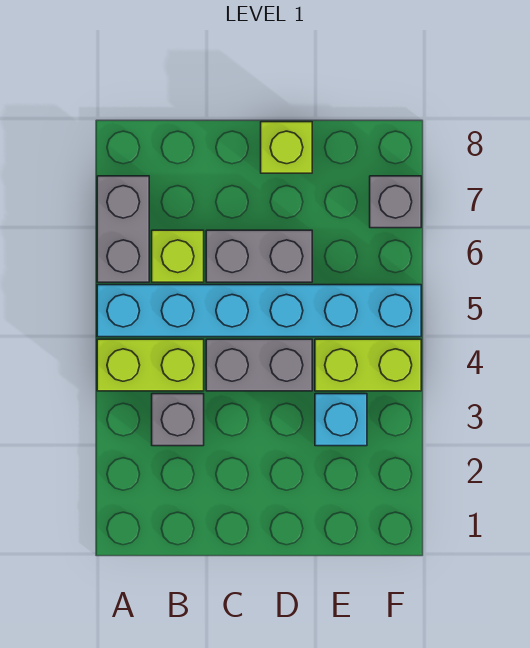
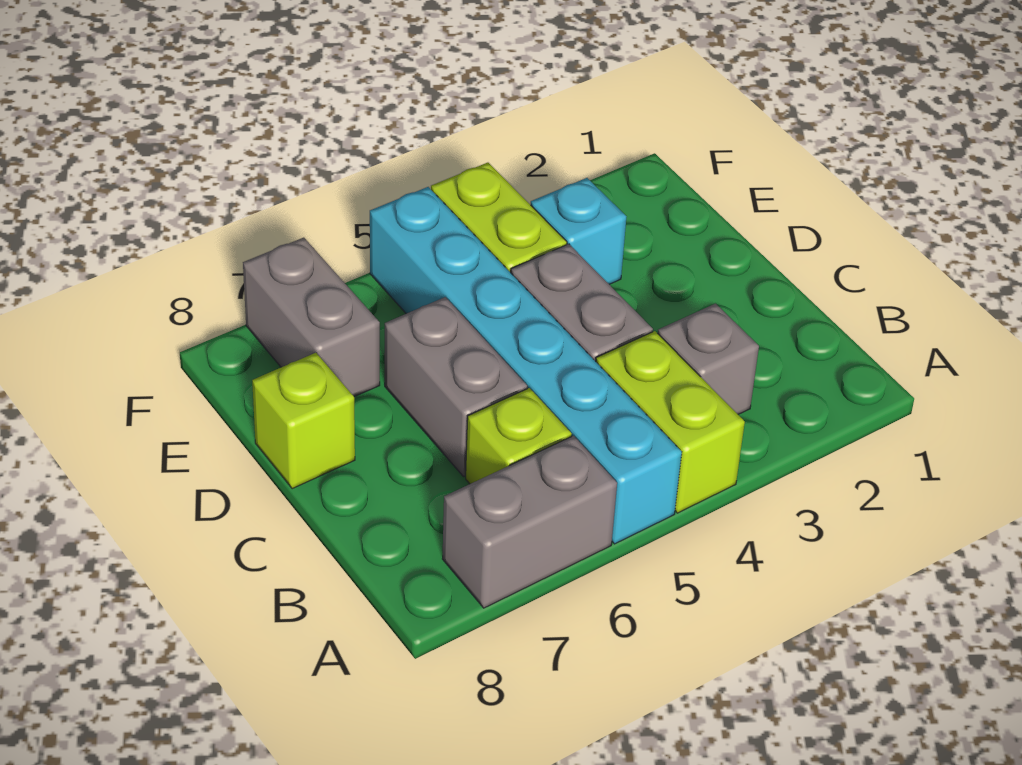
grey 1x1 brick [370,176,421,228] -> grey 1x2 brick [243,238,380,397]

